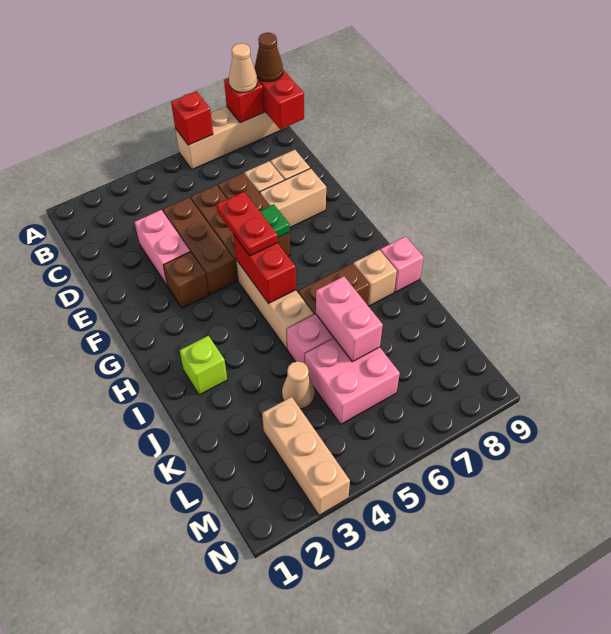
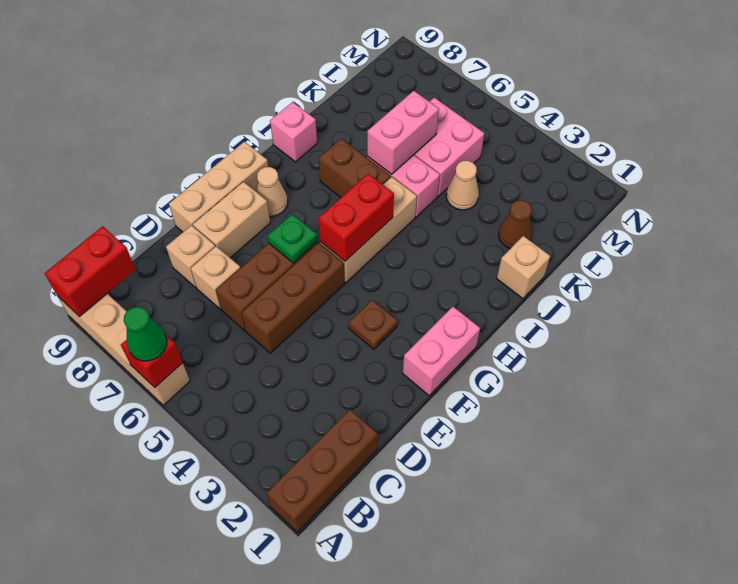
none -> green 1x1 cone [124,307,167,361]
red 1x1 brick [224,78,264,123] -> none
tan 1x1 cone [229,43,257,92] -> tan 1x1 cone moved to [256,167,288,216]
brown 1x1 cone [255,33,283,82] -> brown 1x1 cone moved to [499,200,532,249]
pink 1x2 brick [135,210,190,286] -> pink 1x2 brick moved to [403,307,480,396]
brown 1x3 brick [163,197,236,295] -> brown 1x3 brick moved to [267,410,378,532]
tan 1x2 brick [260,168,326,227] -> tan 1x2 brick turned to [193,182,270,258]
brown 1x1 brick [163,252,209,308] -> brown 1x1 plate [349,300,398,349]
red 1x2 plate [216,192,278,256] -> none
lime 1x1 brick [180,336,227,395] -> none
tan 1x1 brick [354,250,397,306] -> tan 1x1 brick moved to [497,236,550,298]
tan 1x3 brick [262,397,350,515] -> tan 1x3 brick moved to [169,142,268,232]

